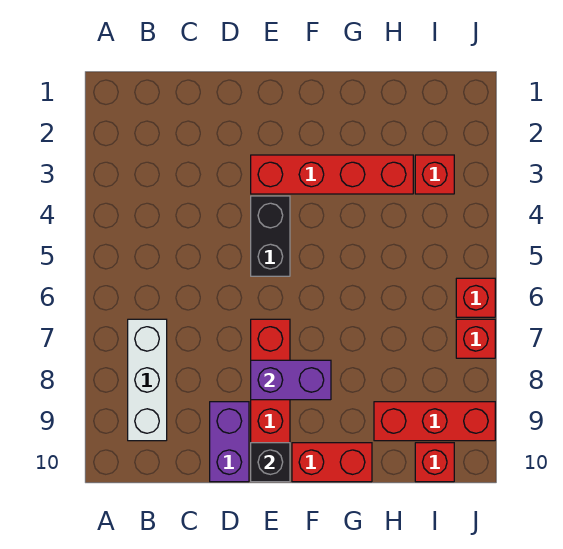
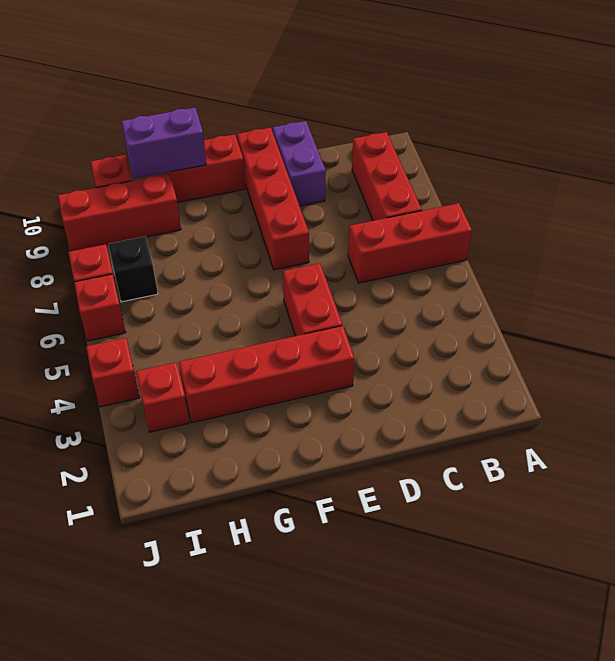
none -> red 1x3 brick [348,203,472,283]
white 1x3 brick [128,319,167,441] -> red 1x3 brick [352,132,422,221]
black 1x2 brick [251,196,290,276] -> red 1x2 brick [283,263,342,336]
purple 1x2 brick [251,360,331,400] -> purple 1x2 brick moved to [122,108,206,179]
black 1x1 brick [251,443,290,482] -> black 1x1 brick moved to [108,236,158,302]
none -> red 1x1 brick [86,338,140,407]

